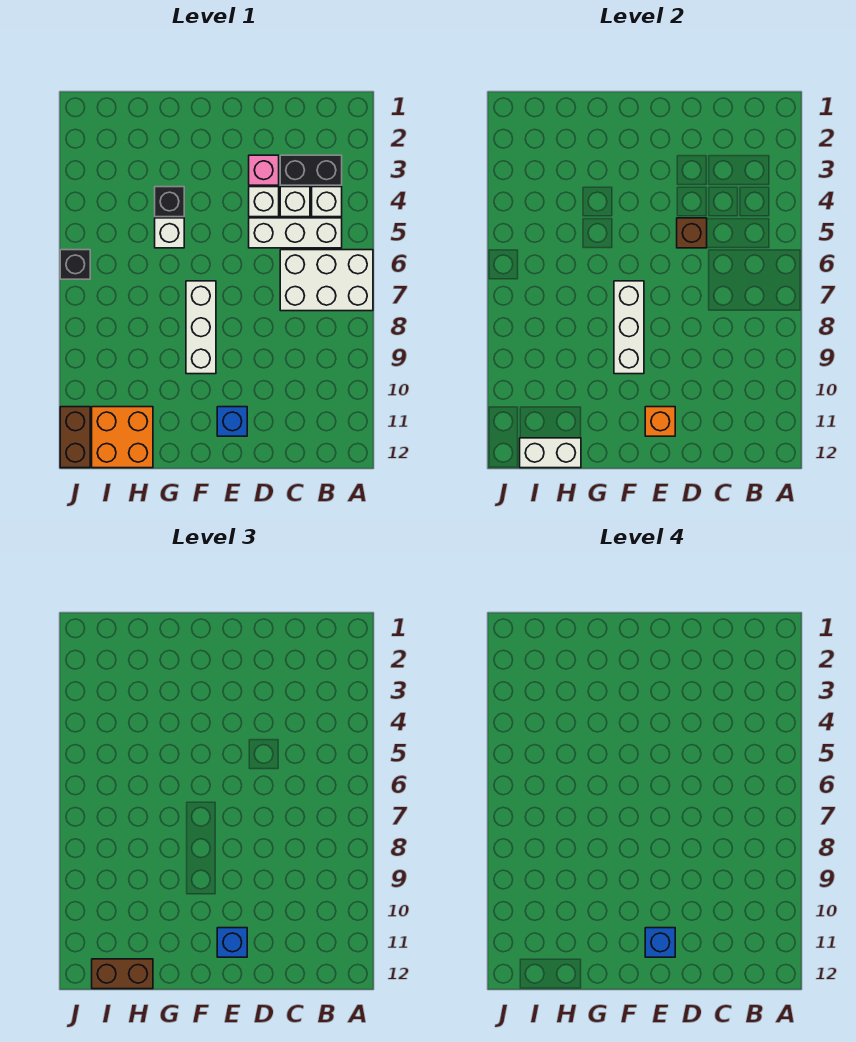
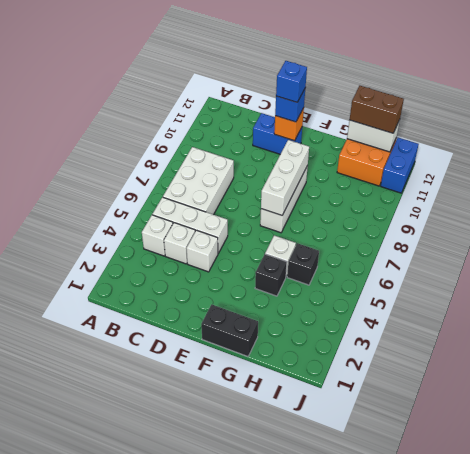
white 2x3 brick [280,250,373,311] -> white 2x3 brick turned to [163,147,234,215]
black 1x2 brick [280,155,342,185] -> black 1x2 brick moved to [201,304,258,357]
pink 1x1 brick [249,155,279,185] -> none
brown 1x1 brick [677,218,707,248] -> none
blue 1x1 brick [217,407,247,436] -> blue 1x2 brick [253,113,302,154]
black 1x1 brick [60,250,90,279] -> black 1x1 brick moved to [287,243,319,285]
brown 1x2 brick [60,407,90,468] -> blue 1x2 brick [381,138,419,193]

